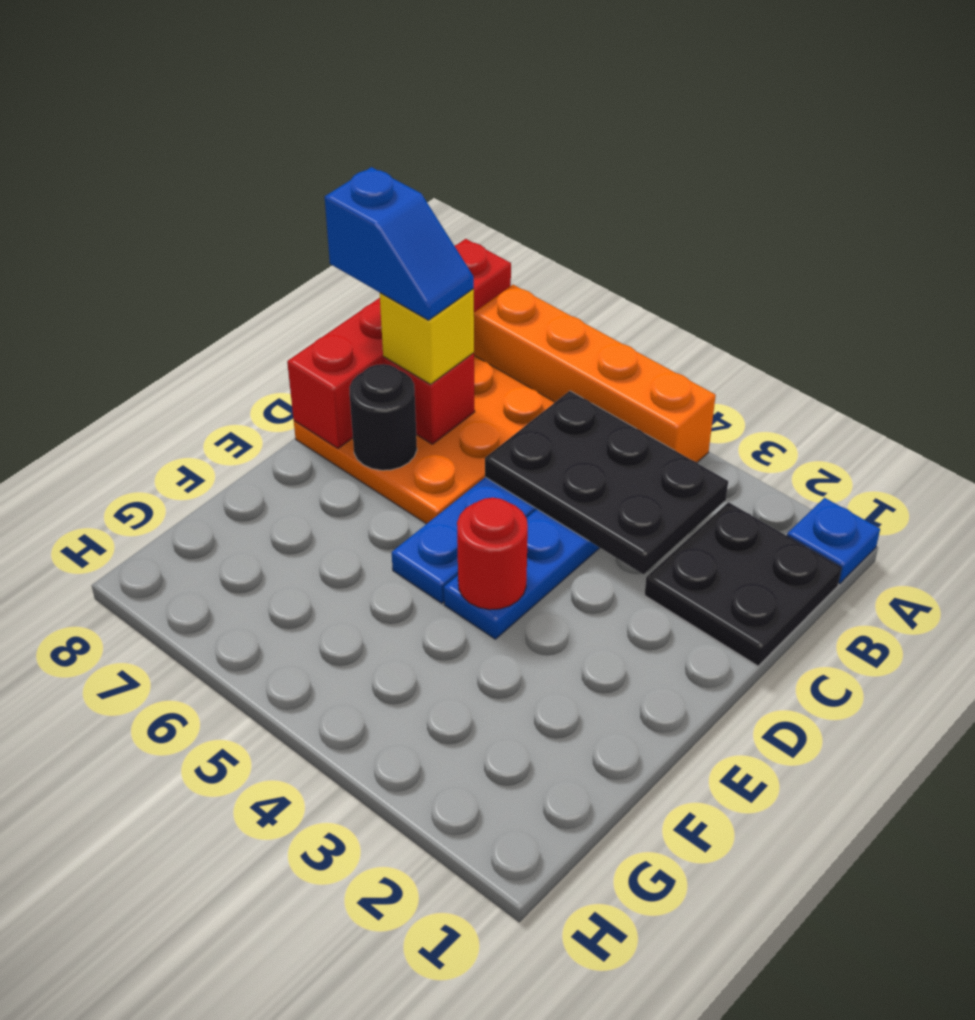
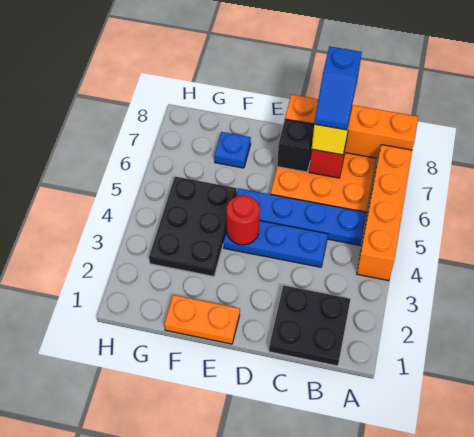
blue 1x1 plate [787,498,880,584] -> blue 1x1 plate moved to [214,132,251,168]
red 1x4 brick [287,239,511,448] -> orange 1x4 brick [285,94,418,159]
black 2x3 plate [485,391,728,574] -> black 2x3 plate moved to [149,177,237,277]
black 1x1 round brick [349,364,417,470] -> black 1x1 brick [277,119,314,172]
none -> orange 1x2 plate [164,295,240,344]

